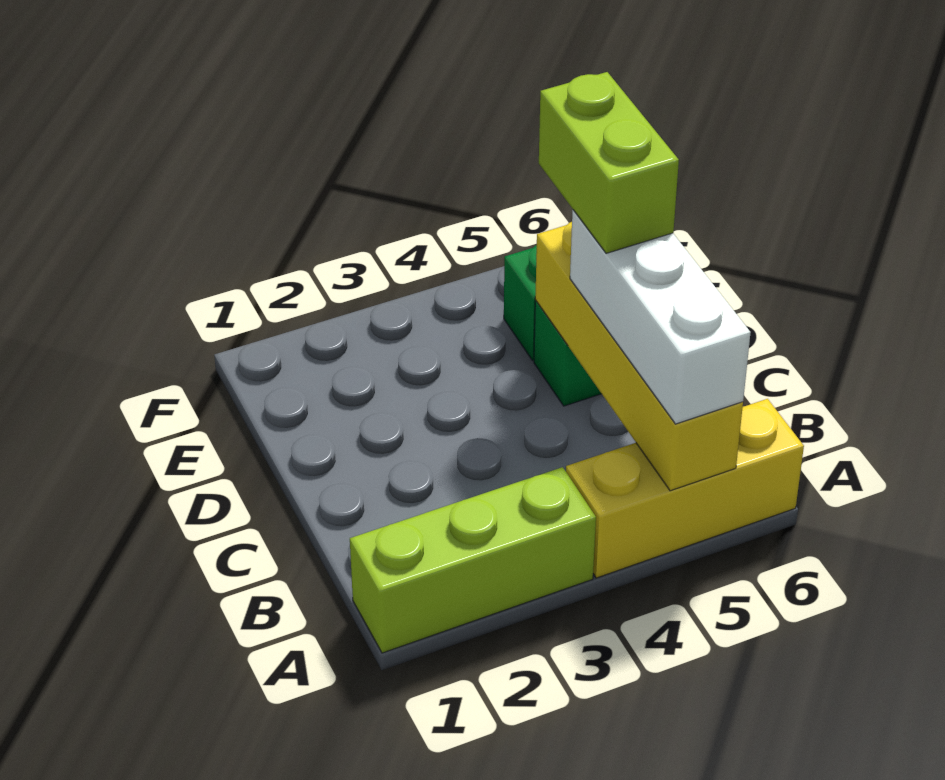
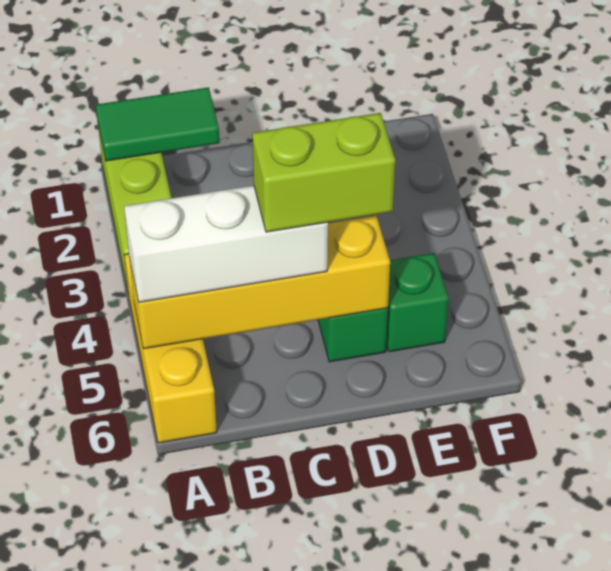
none -> green 1x2 tile [96,87,220,161]

